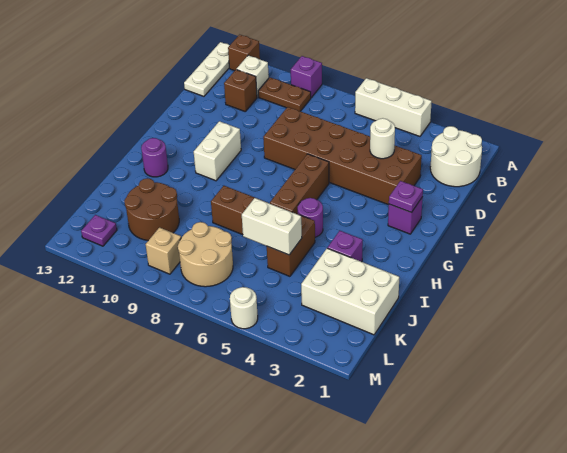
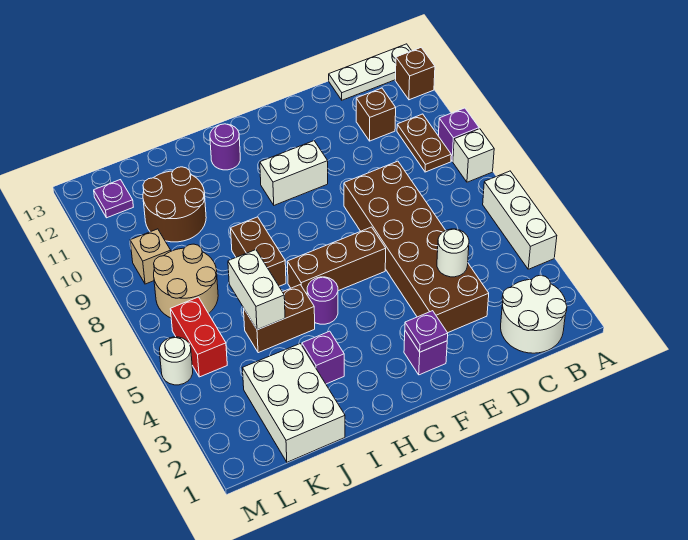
white 1x1 brick [237,55,269,97] -> white 1x1 brick moved to [453,129,494,182]
none -> red 1x2 brick [170,297,227,377]

